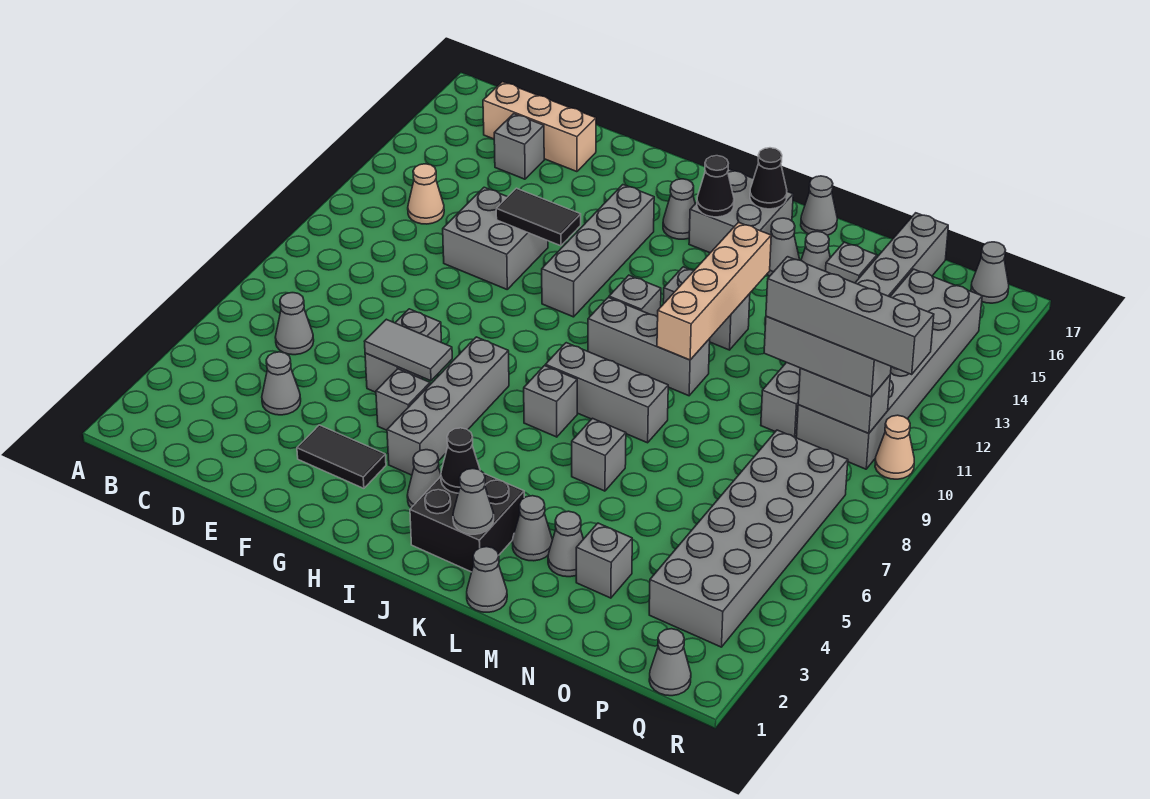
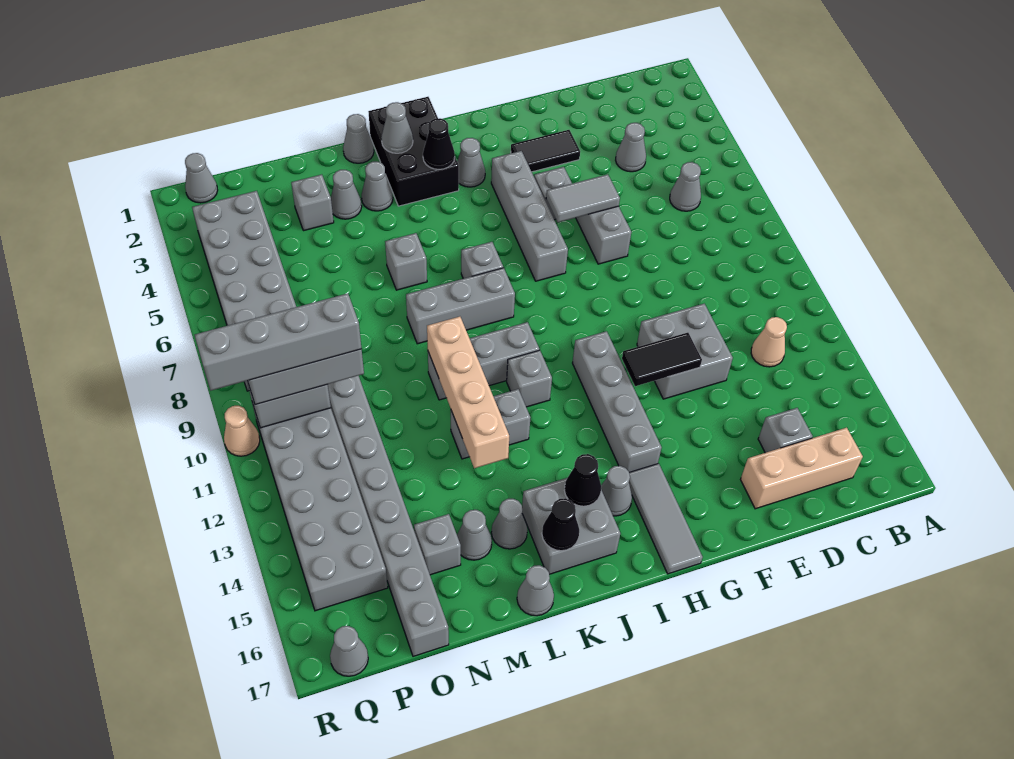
none -> grey 1x3 tile [629,463,703,574]
black 2x2 brick [410,474,524,572] -> black 2x3 brick [368,97,459,206]

